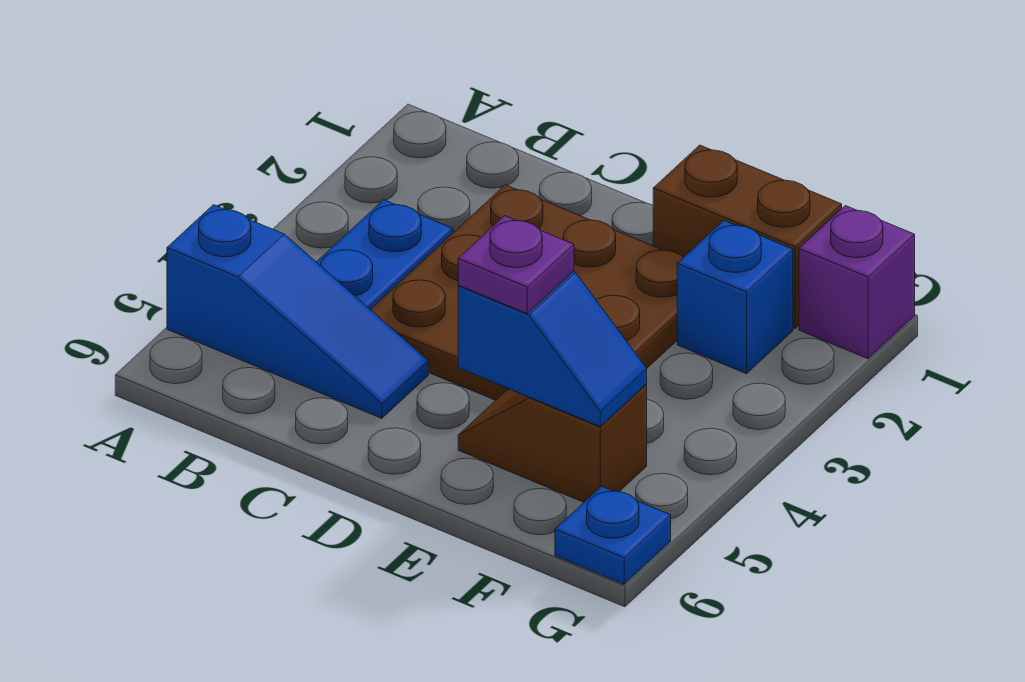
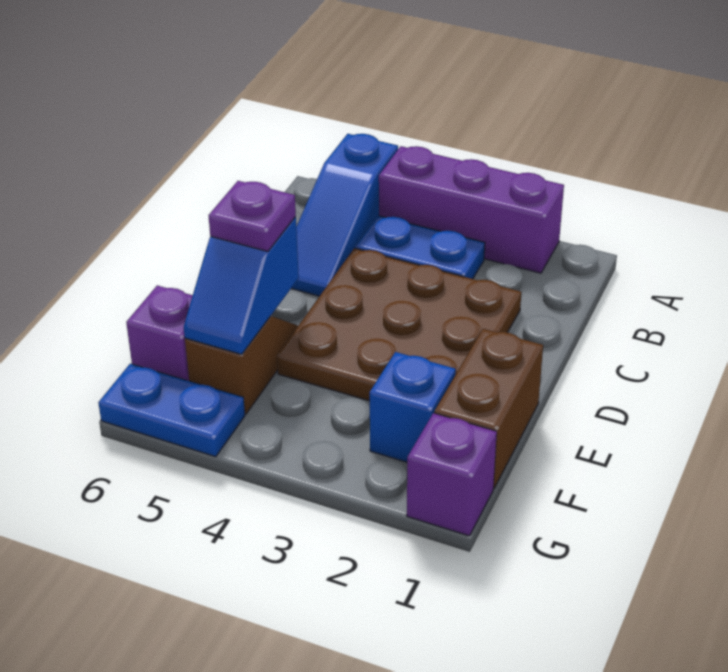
none -> purple 1x3 brick [379,146,564,273]
none -> purple 1x1 brick [126,285,193,381]
blue 1x1 plate [555,486,671,584] -> blue 1x2 plate [98,364,245,457]

